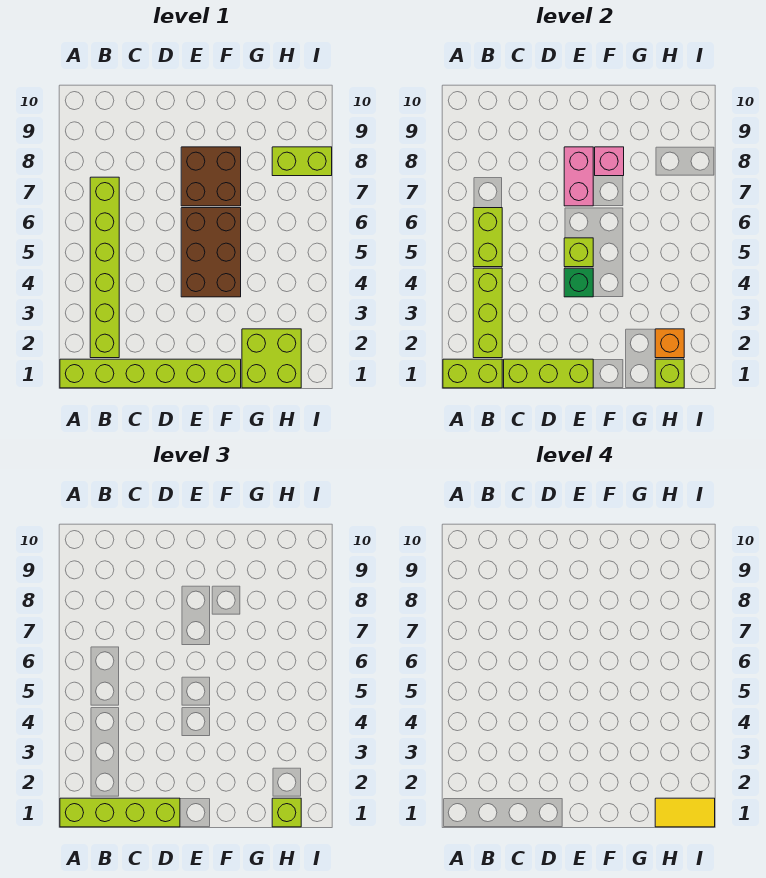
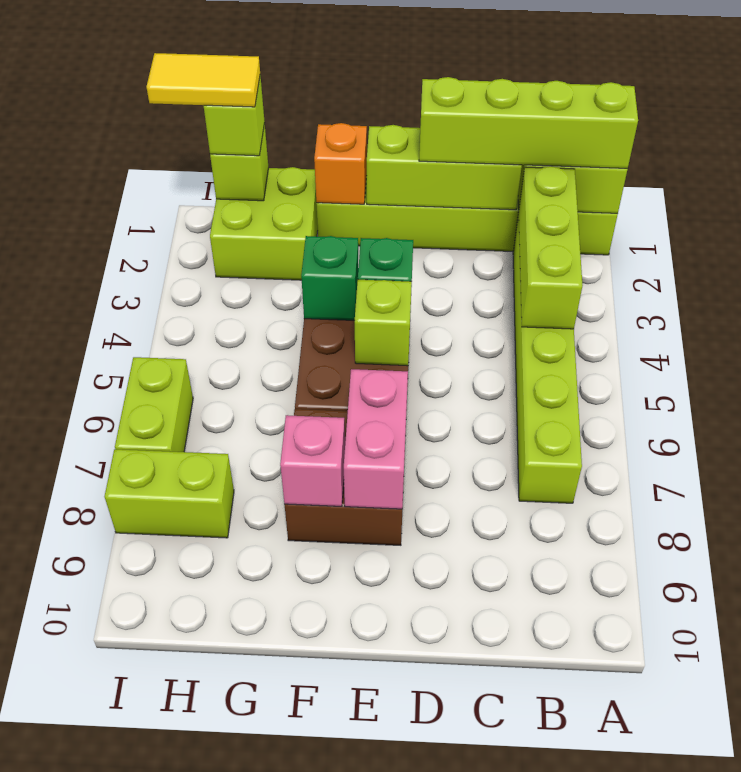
lime 1x2 brick [473,208,502,267] -> lime 1x2 brick moved to [115,357,193,452]
none -> green 1x1 brick [301,236,358,320]
orange 1x1 brick [655,329,684,358] -> orange 1x1 brick moved to [314,123,367,204]

